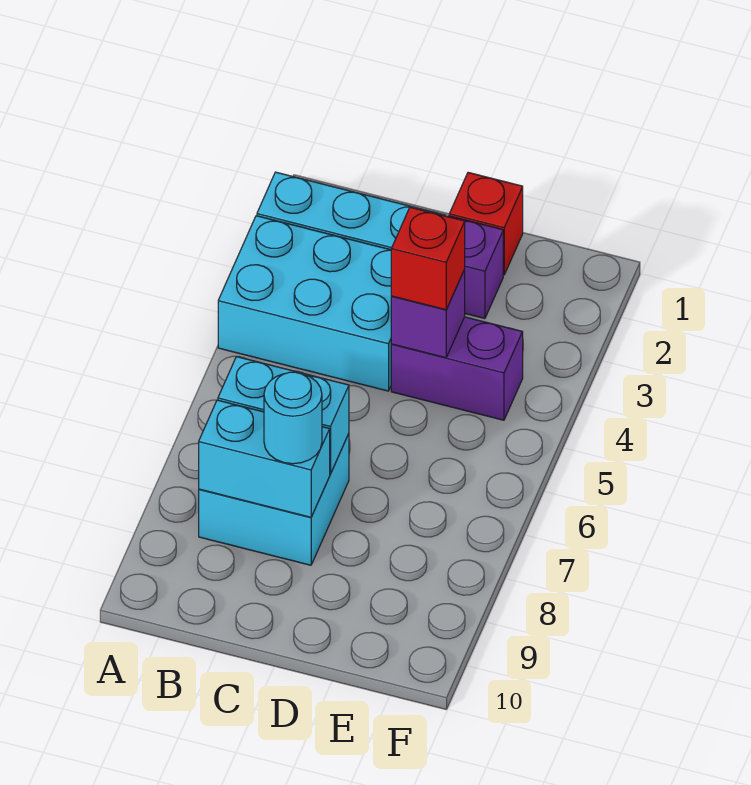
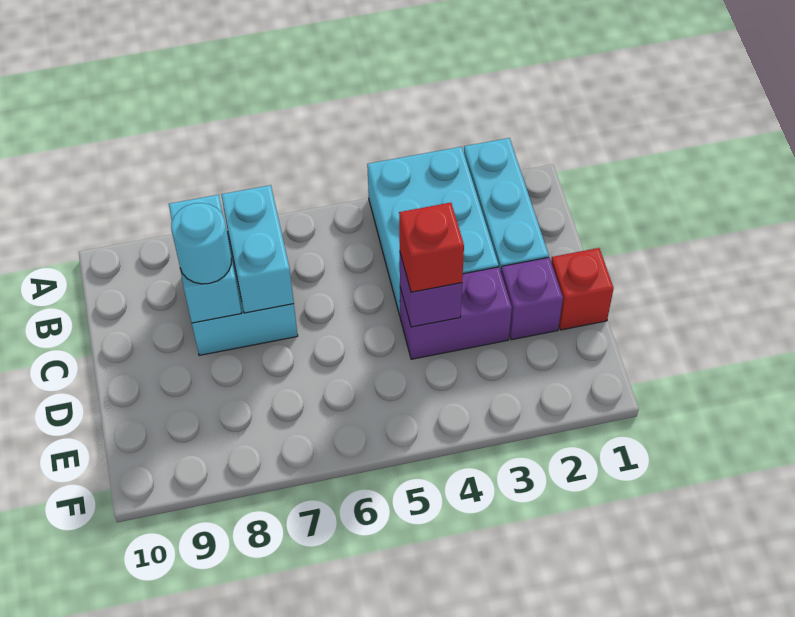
purple 1x2 brick [391,317,523,420] -> purple 1x2 brick turned to [400,267,512,359]

